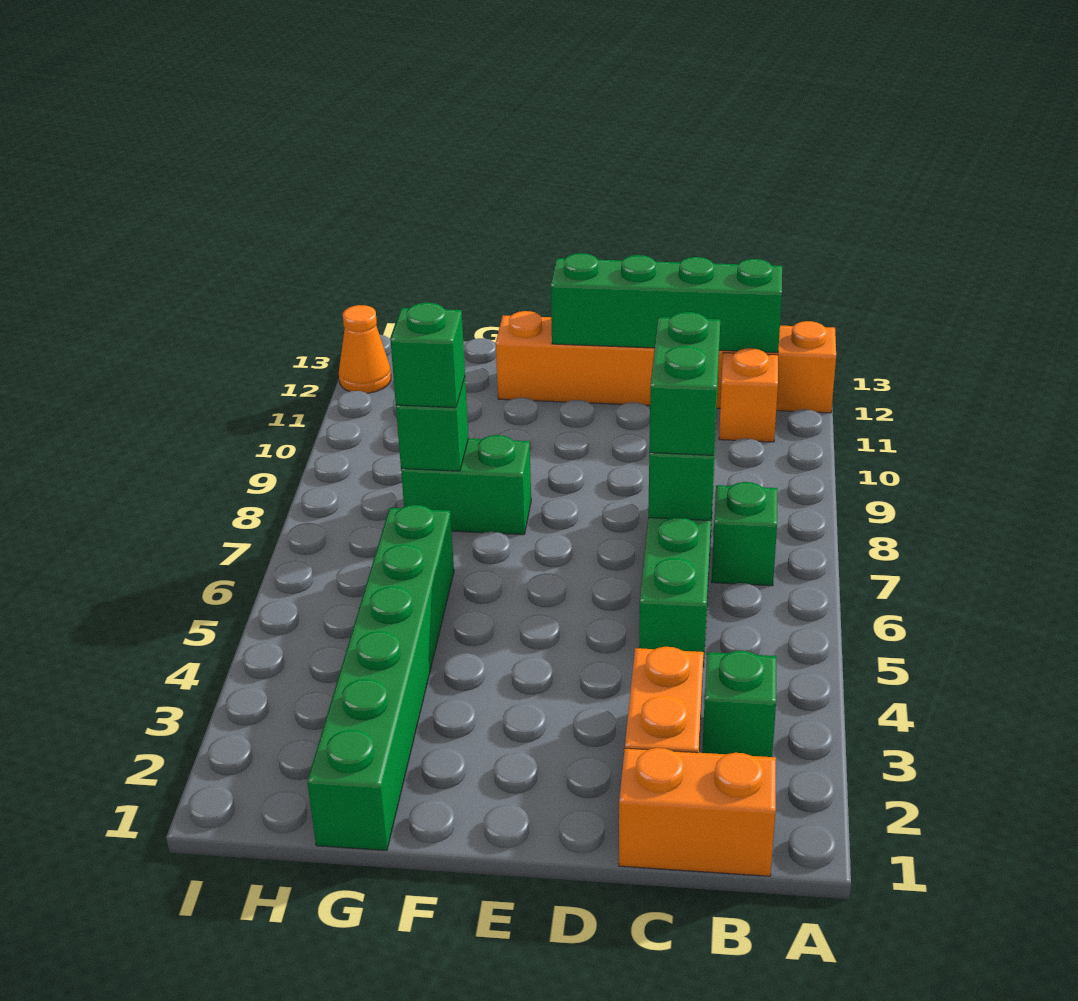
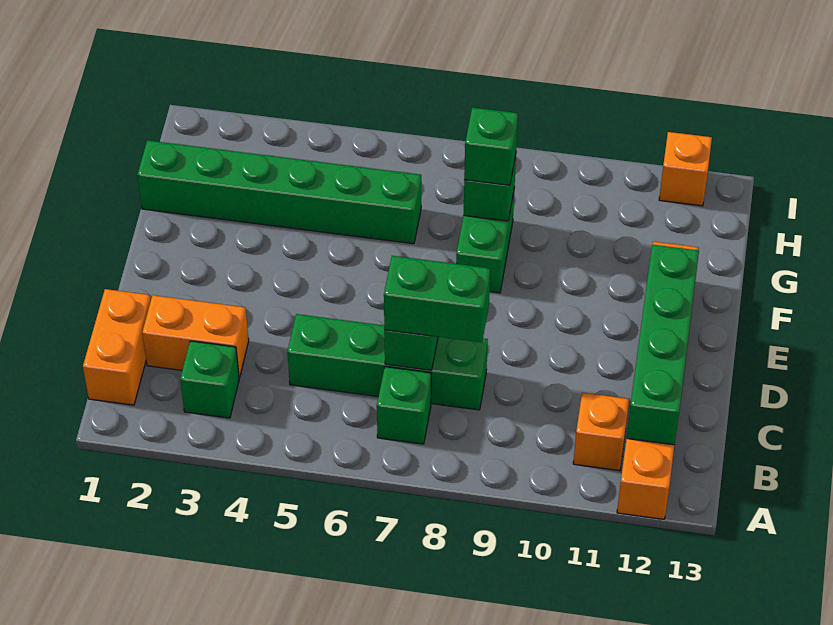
orange 1x1 cone [339,305,391,393] -> orange 1x1 brick [659,132,712,206]

